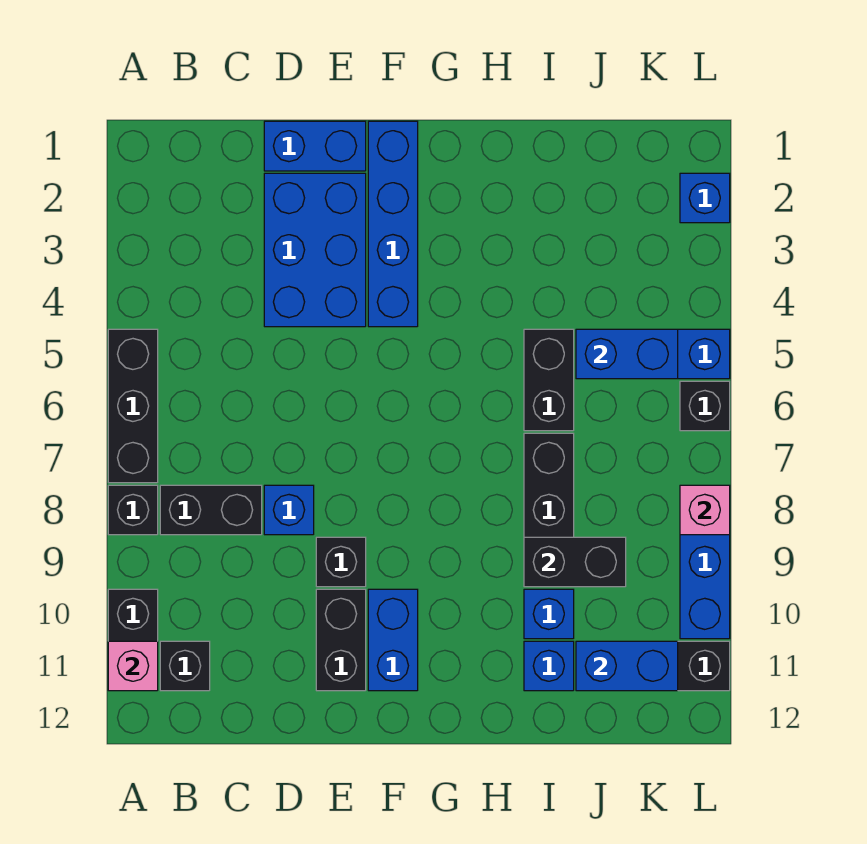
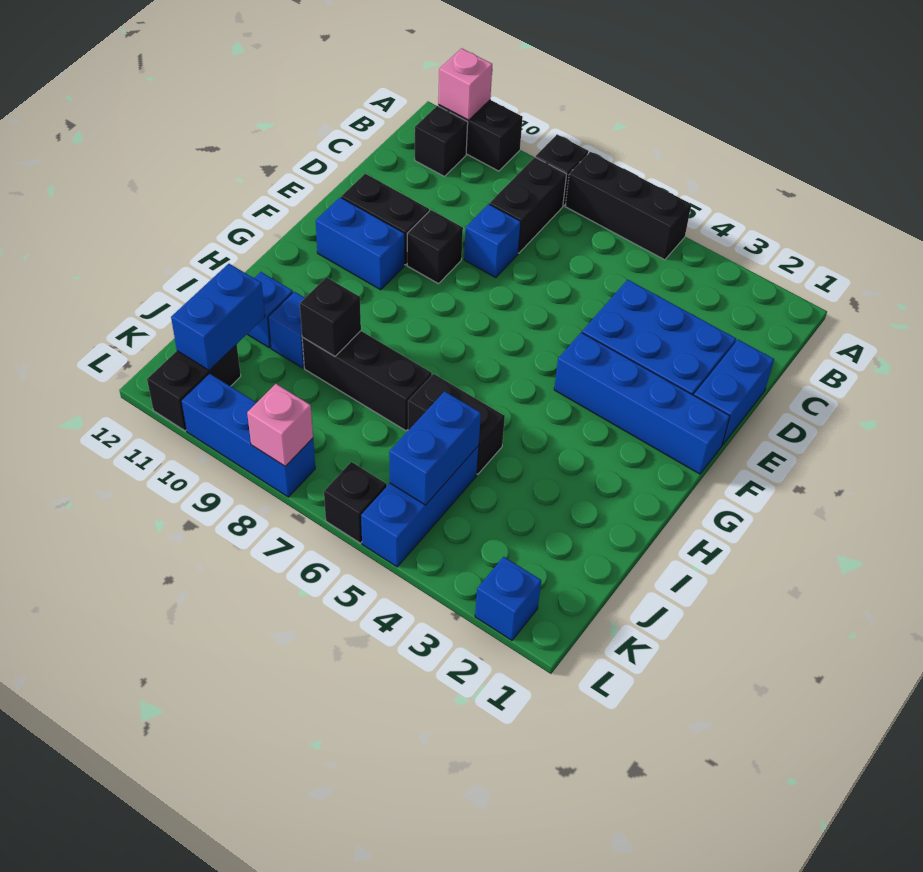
black 1x2 brick [524,537,626,587] -> black 1x1 brick [300,277,361,356]

